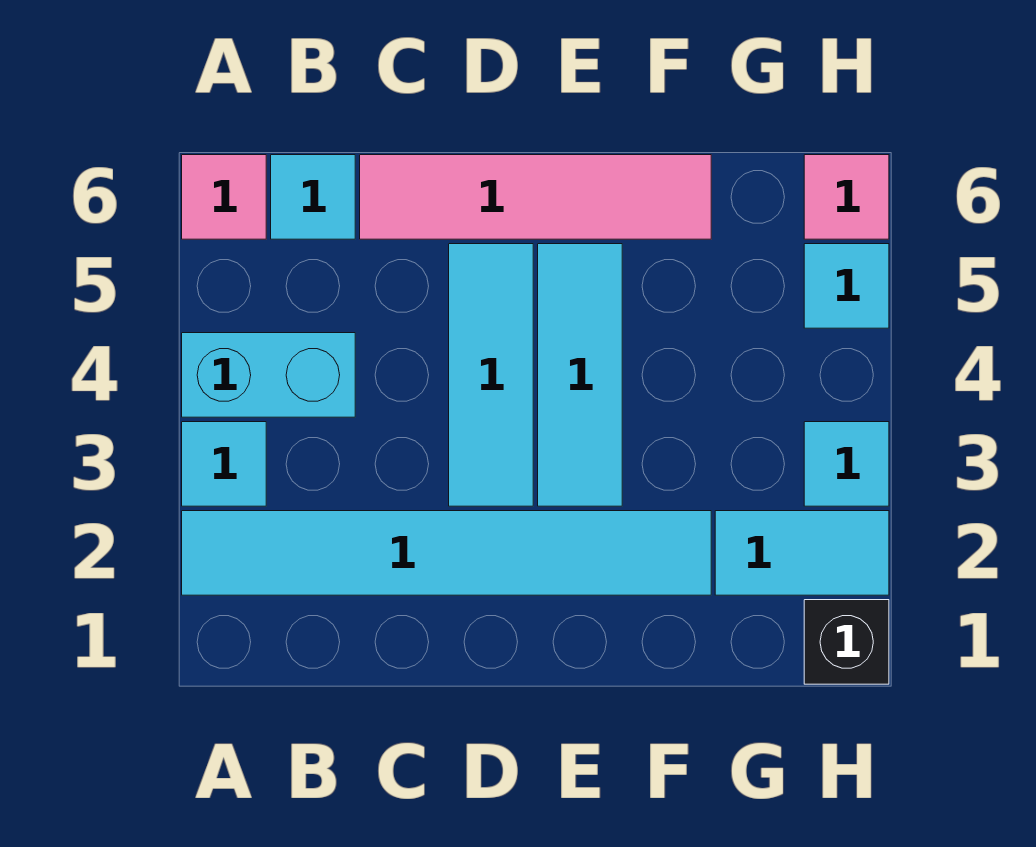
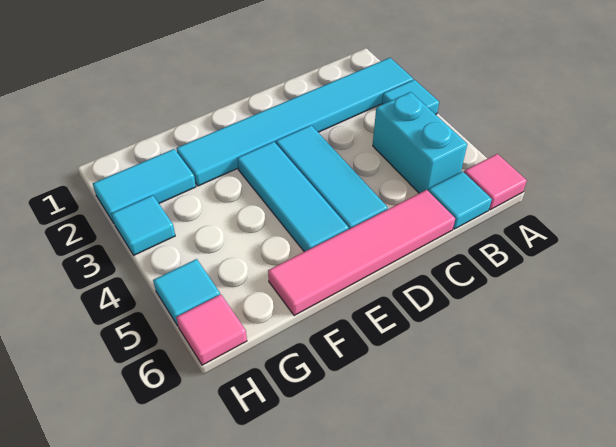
cyan 1x2 brick [182,333,355,417] -> cyan 1x2 brick turned to [373,92,467,193]
black 1x1 brick [804,600,889,684] -> none

